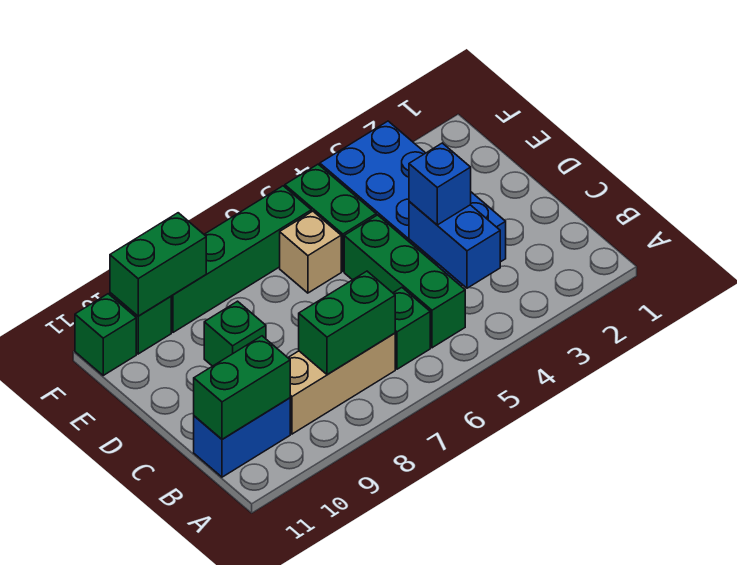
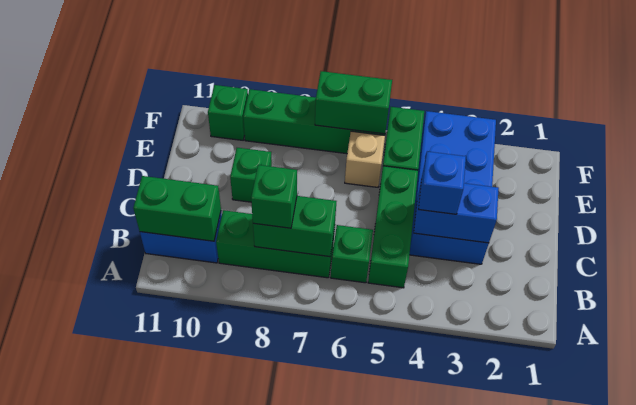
blue 1x2 brick [409,201,500,288] -> blue 1x2 brick turned to [414,183,499,243]
tan 1x3 brick [288,333,395,434] -> green 1x3 brick [216,210,335,278]
green 1x2 brick [110,213,206,316] -> green 1x2 brick moved to [315,71,392,134]
green 1x1 brick [75,294,136,375] -> green 1x1 brick moved to [251,165,297,228]

